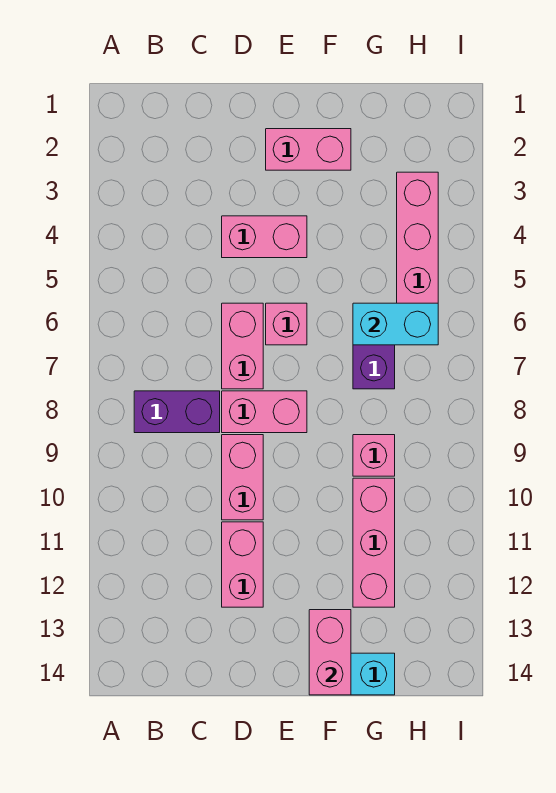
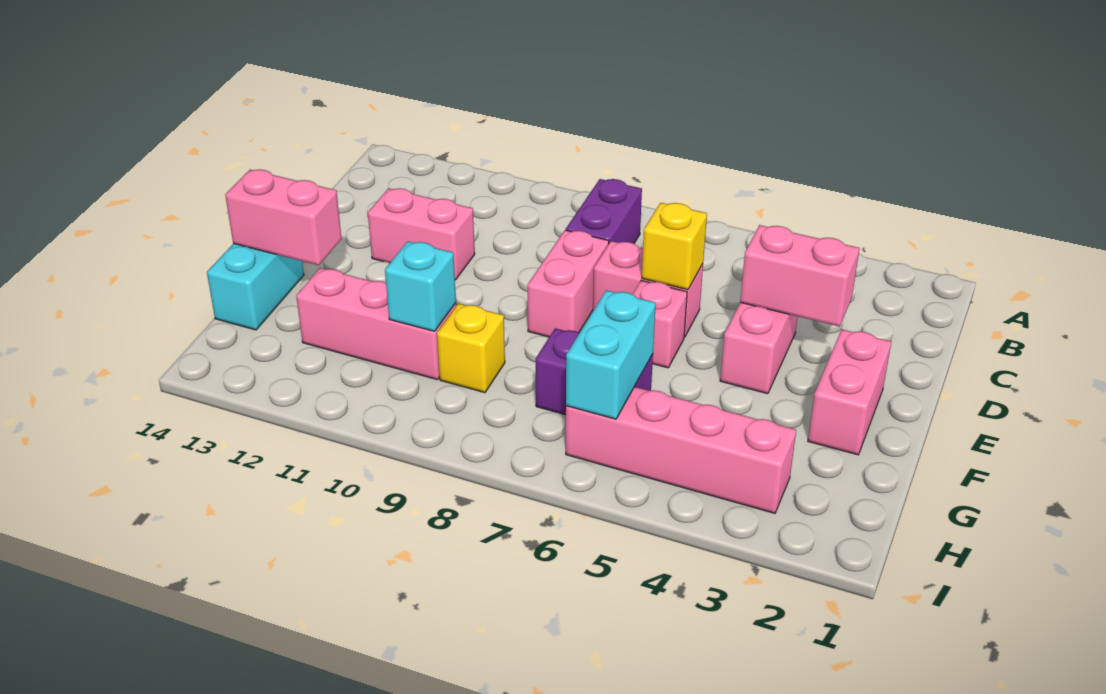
none -> yellow 1x1 brick [642,203,707,290]
pink 1x2 brick [222,435,263,520] -> pink 1x2 brick moved to [740,225,860,327]
pink 1x1 brick [353,435,395,476] -> yellow 1x1 brick [437,304,505,393]
none -> cyan 1x1 brick [385,241,456,331]

